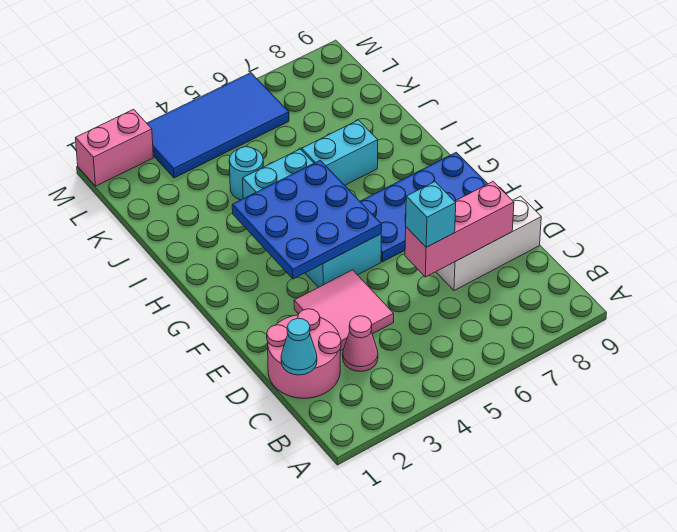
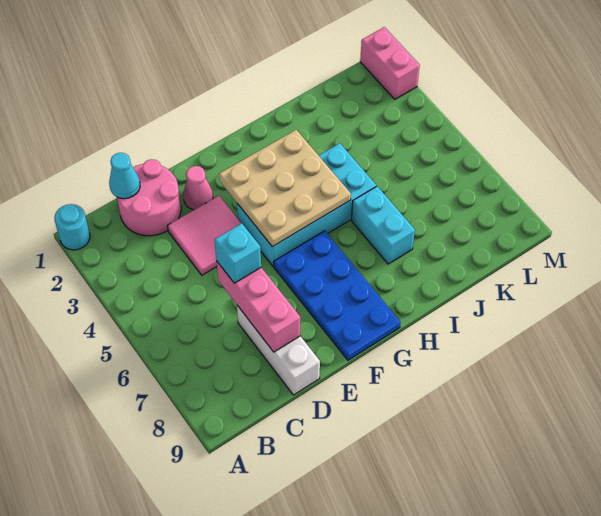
pink 1x1 cone [343,316,378,372] -> pink 1x1 cone moved to [183,166,213,210]
blue 3x3 plate [232,160,382,279] -> tan 3x3 plate [219,130,351,247]
cyan 1x1 round brick [229,147,263,200] -> cyan 1x1 round brick moved to [54,204,90,250]
blue 2x4 tile [147,73,289,178] -> none

